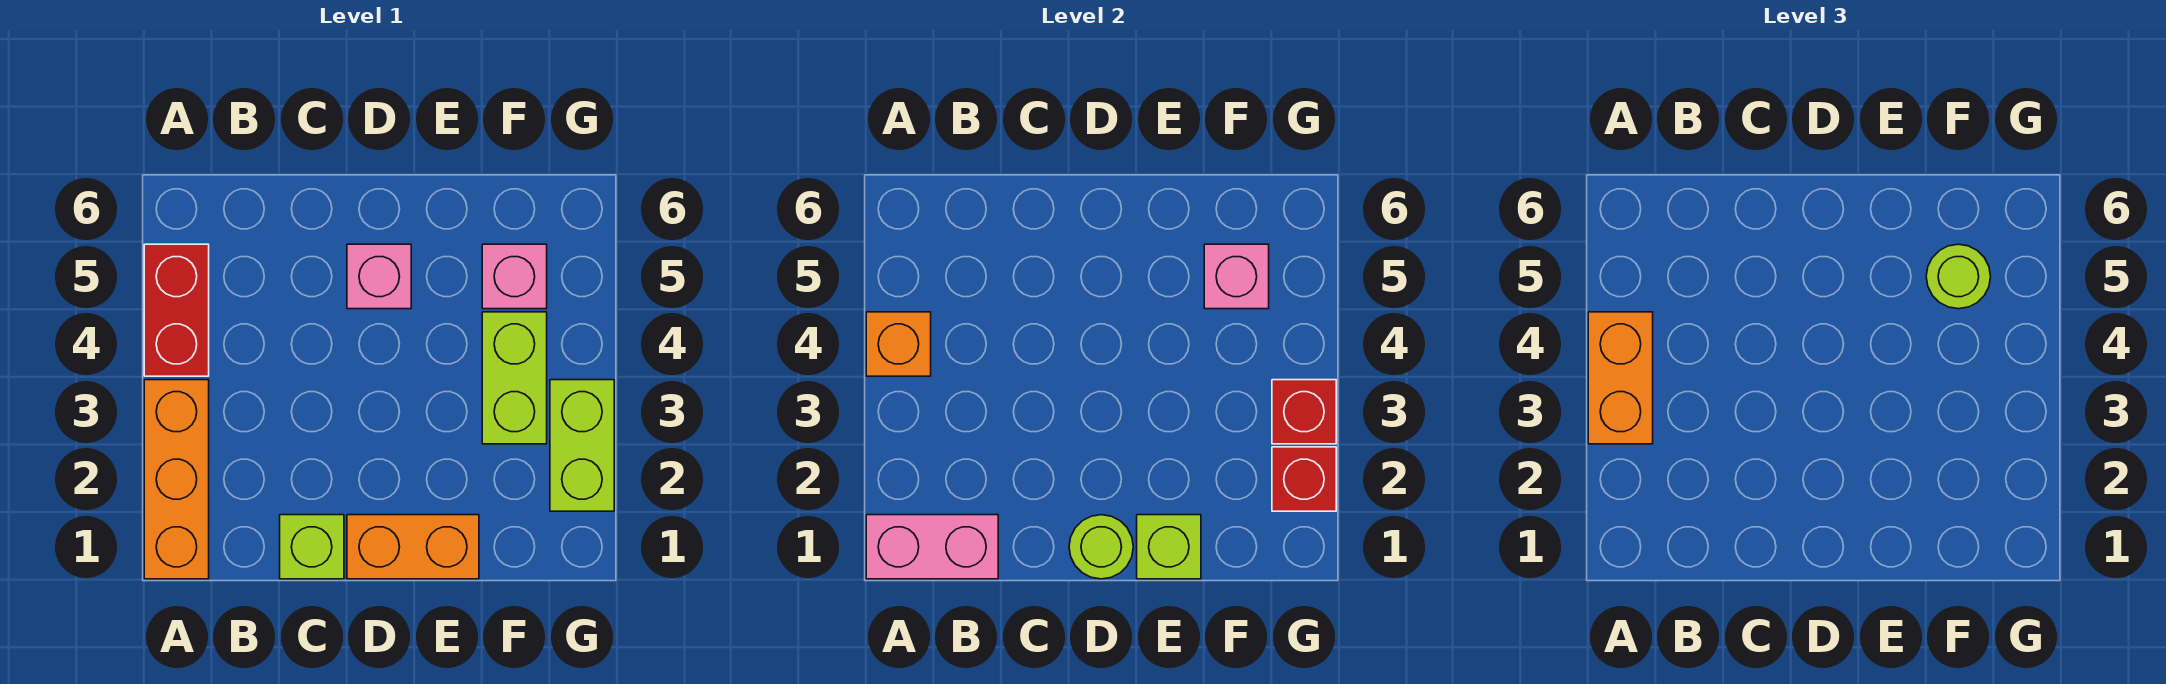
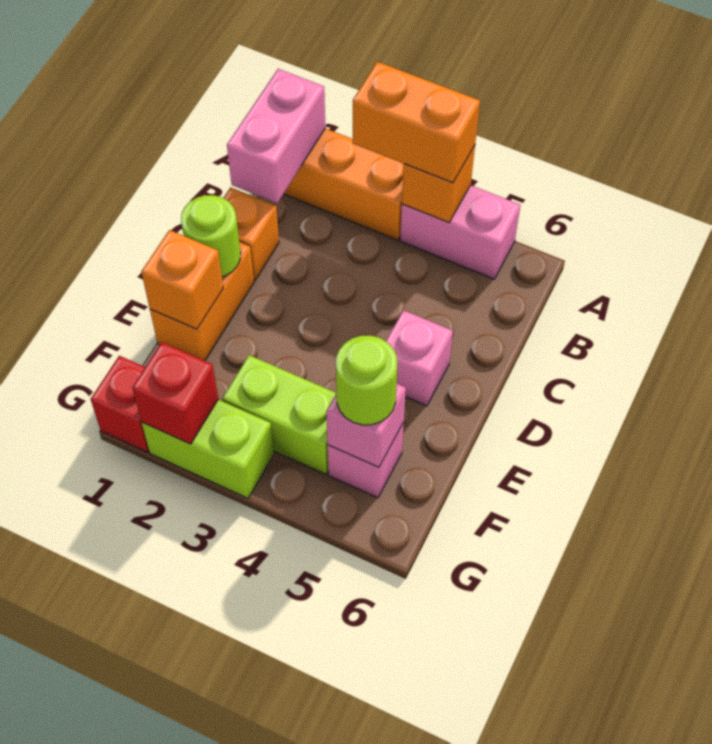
red 1x2 brick [144,244,209,376] -> pink 1x2 brick [400,185,520,279]
lime 1x1 brick [280,515,344,579] -> orange 1x1 brick [224,187,279,280]
lime 1x1 brick [1137,515,1201,579] -> orange 1x1 brick [141,230,223,329]
red 1x1 brick [1272,380,1336,444] -> red 1x1 brick moved to [91,356,149,452]

